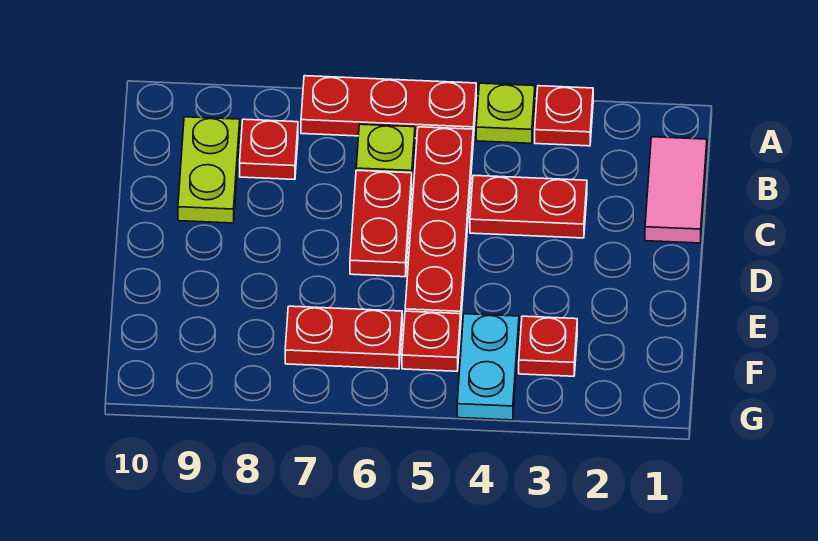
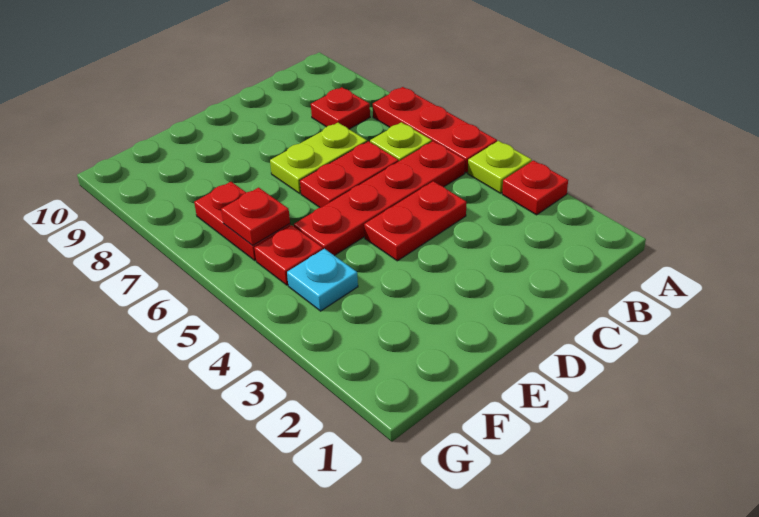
pink 1x2 tile [645,137,707,243] -> none
lime 1x2 plate [178,117,240,223] -> lime 1x2 plate moved to [270,123,367,193]
red 1x2 plate [470,175,587,238] -> red 1x2 plate turned to [364,181,466,261]
red 1x1 plate [519,316,577,376] -> red 1x1 plate moved to [221,188,290,246]
cyan 1x2 plate [457,314,519,420] -> cyan 1x1 plate [287,249,358,311]

